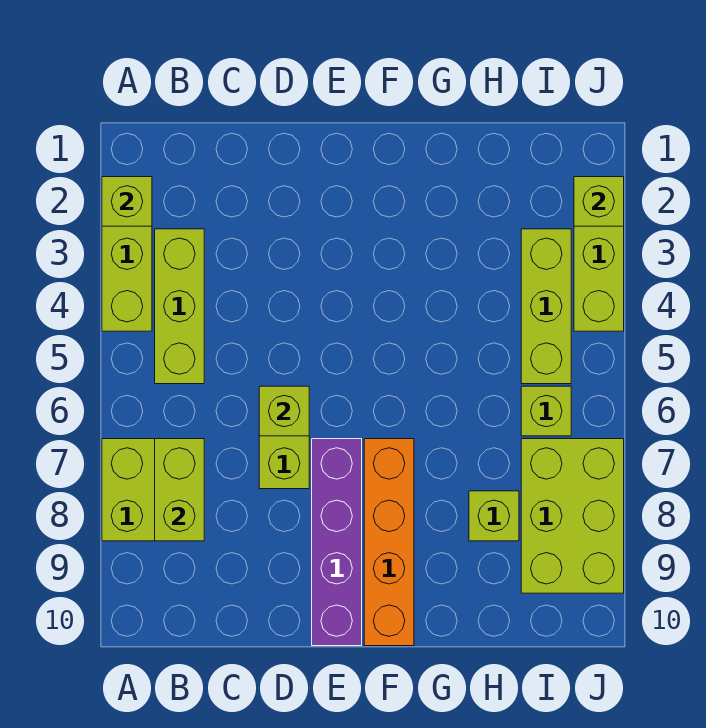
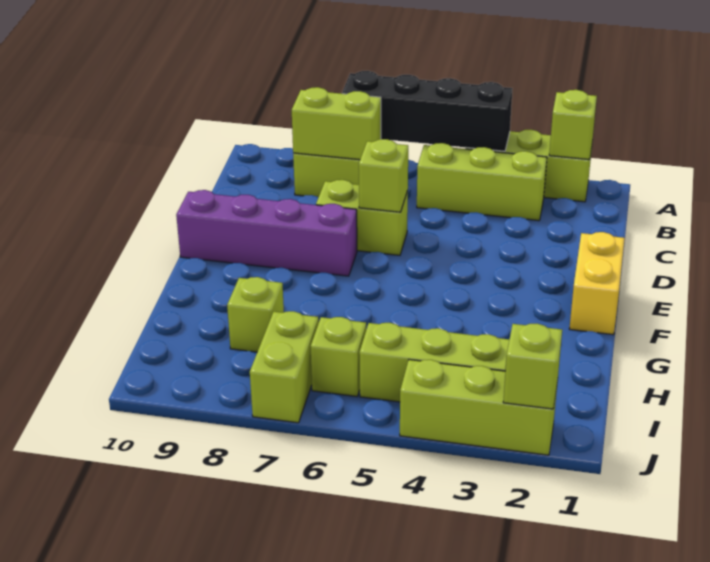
none -> black 1x4 brick [342,71,512,151]
none -> yellow 1x2 brick [569,232,625,335]
orange 1x4 brick [364,439,414,646] -> none
lime 2x3 brick [521,439,624,593] -> lime 1x2 brick [250,311,319,423]

